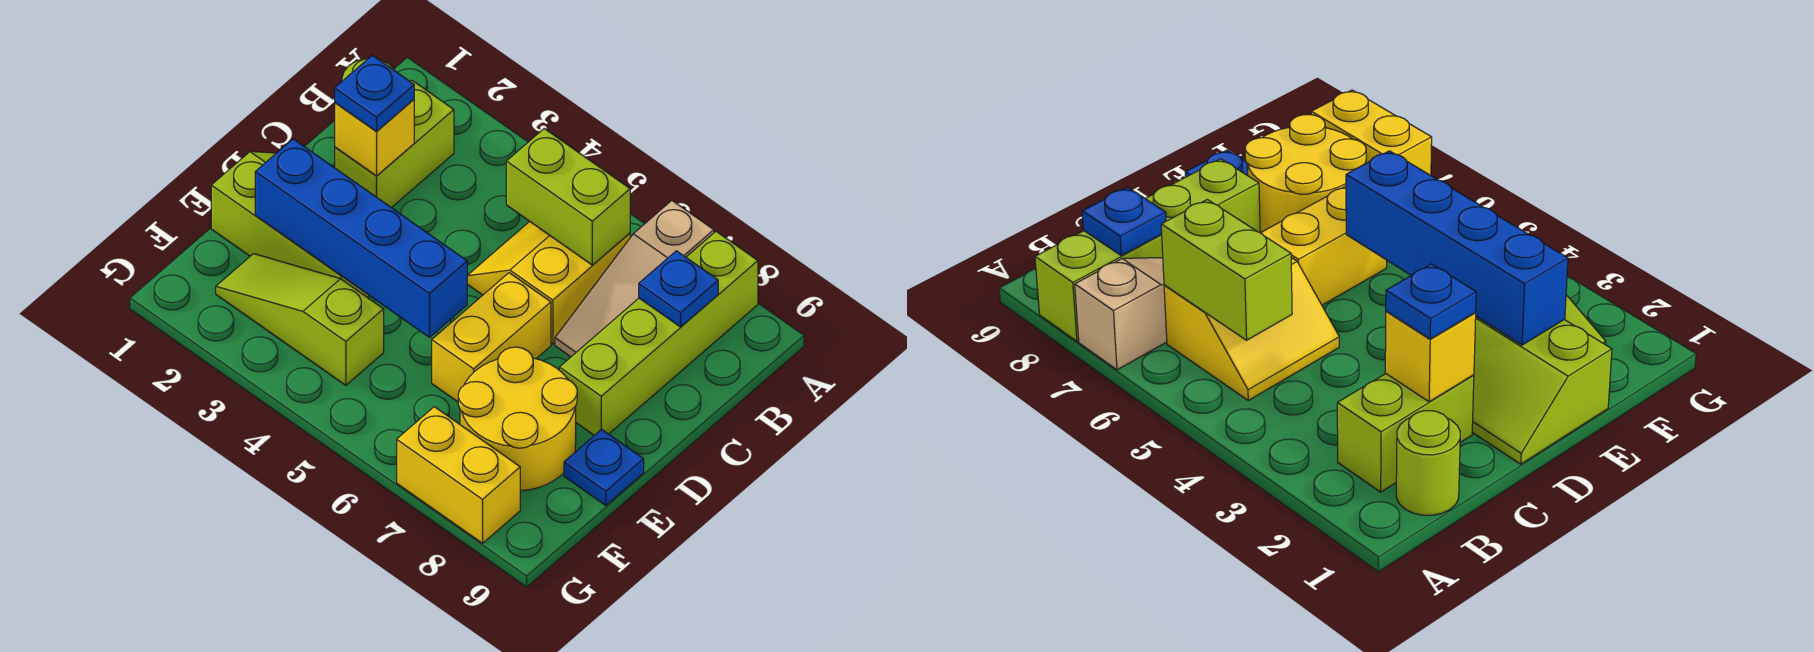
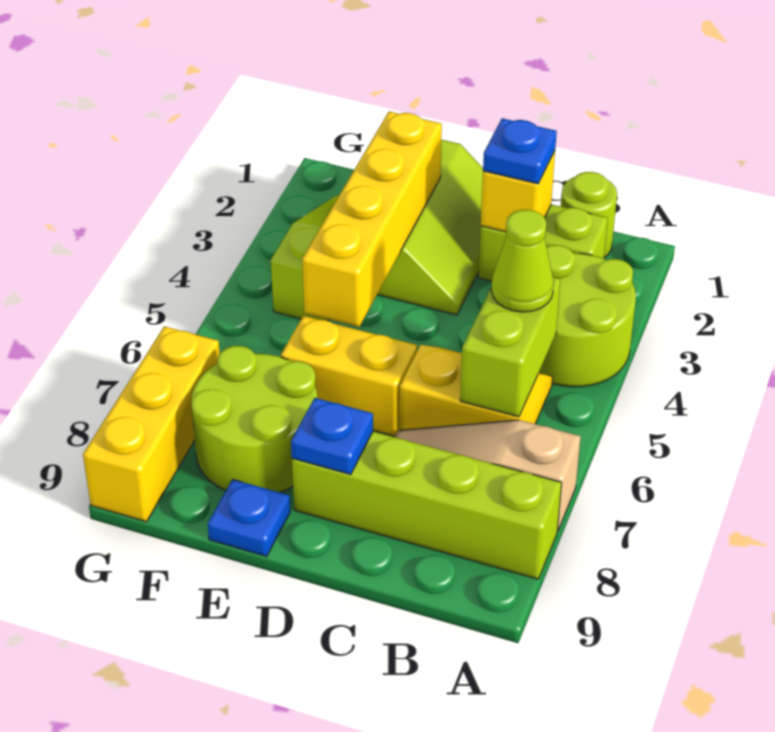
none -> lime 2x2 round brick [539,245,636,387]
none -> lime 1x1 cone [491,210,554,312]
blue 1x1 plate [639,251,718,327] -> blue 1x1 plate moved to [291,398,373,474]
blue 1x4 brick [255,139,467,337] -> yellow 1x4 brick [302,112,442,327]
yellow 2x2 round brick [458,347,577,491] -> lime 2x2 round brick [191,346,317,492]
yellow 1x2 brick [397,407,520,543] -> yellow 1x3 brick [83,326,220,522]

